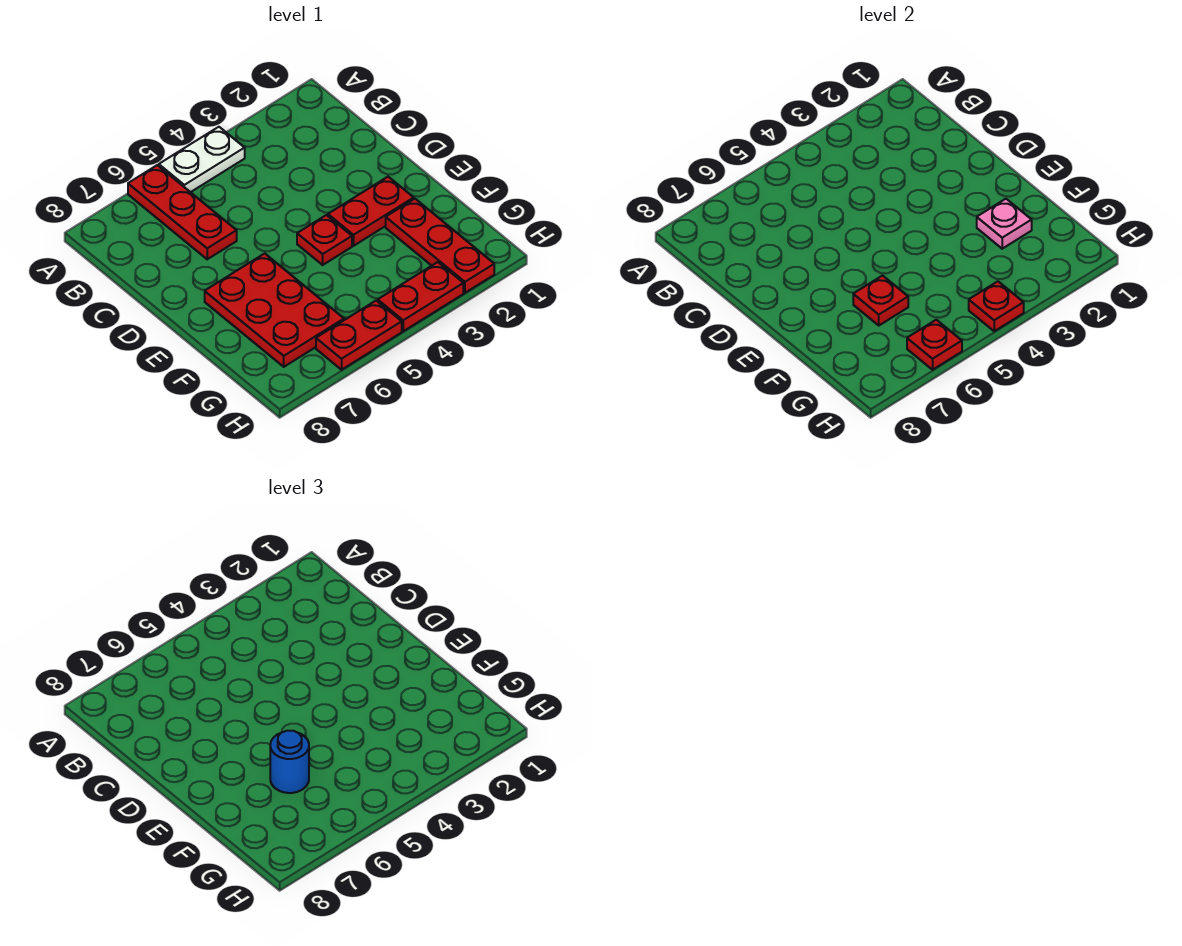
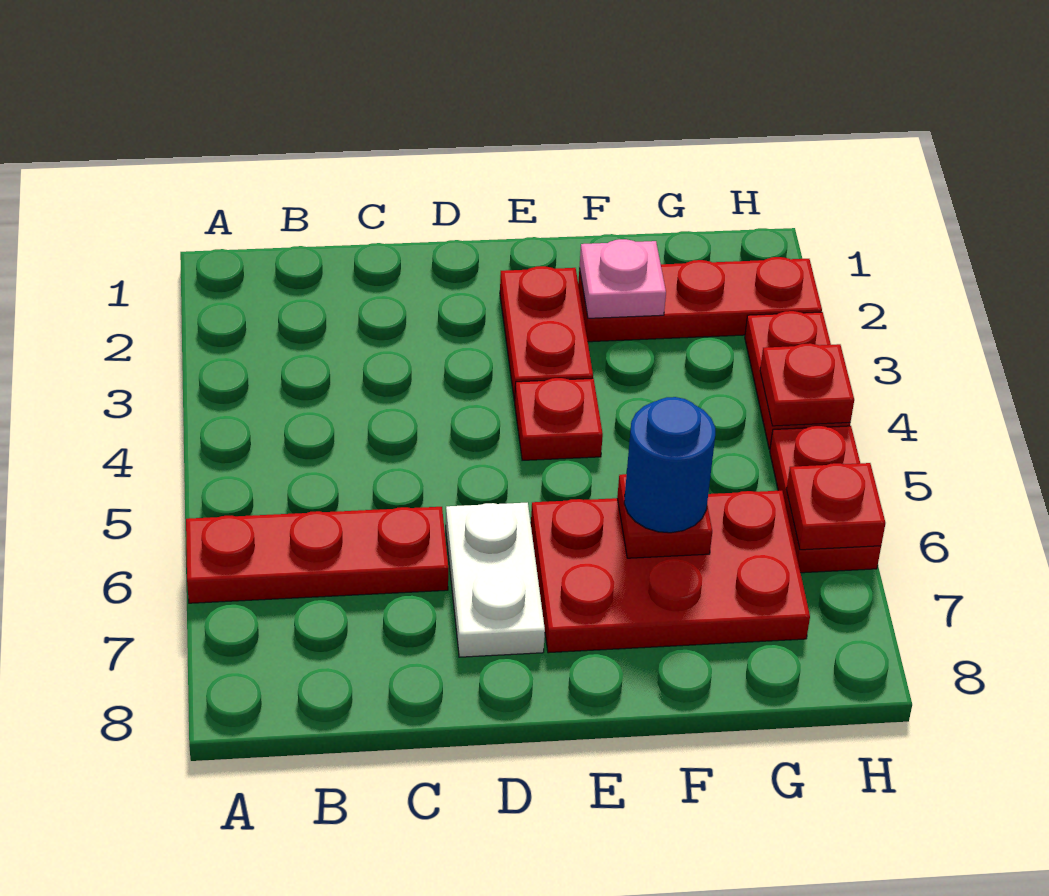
white 1x2 plate [159,127,245,192] -> white 1x2 plate moved to [446,503,545,657]

